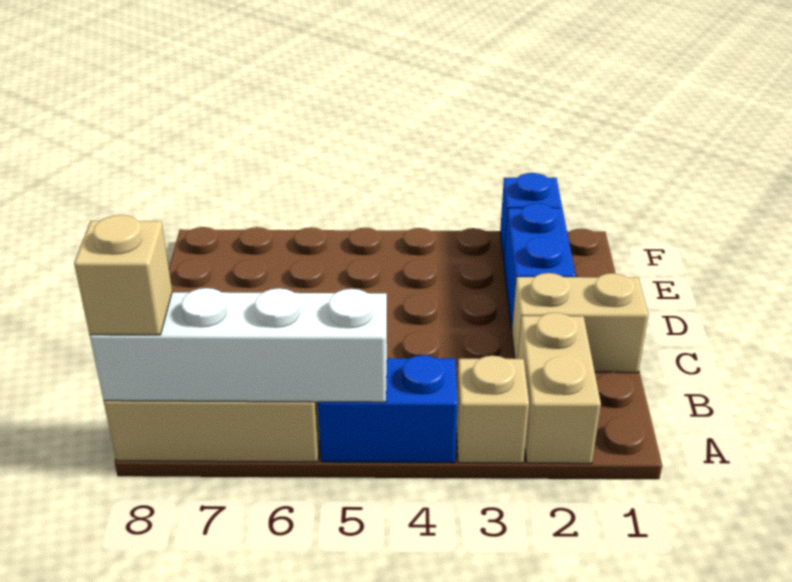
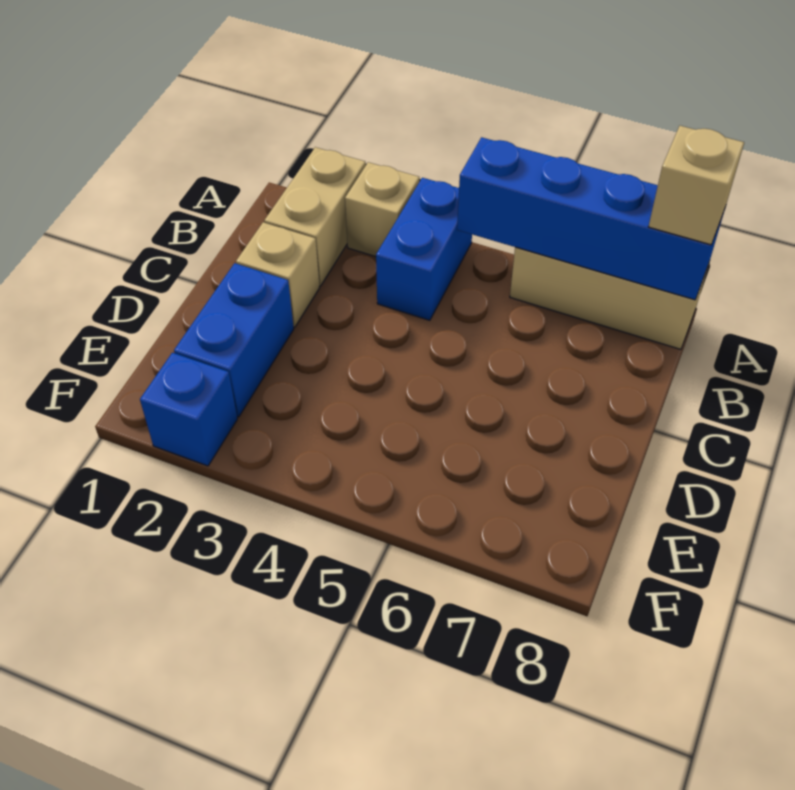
blue 1x2 brick [318,355,458,463] -> blue 1x2 brick turned to [376,178,472,320]
white 1x4 brick [90,288,387,402] -> blue 1x4 brick [457,137,725,300]
tan 1x2 brick [512,273,648,373] -> tan 1x1 brick [236,222,319,327]

